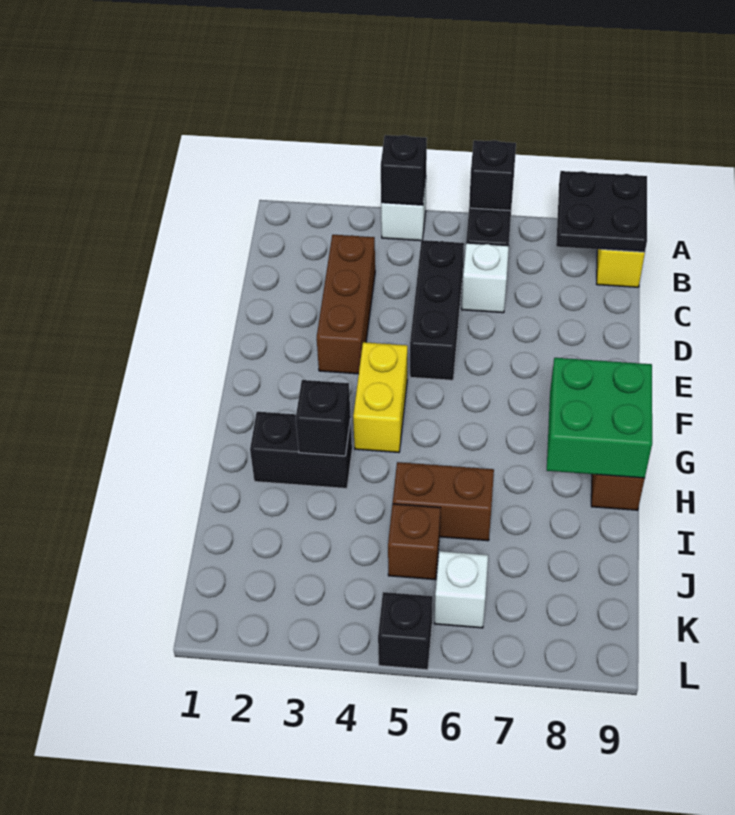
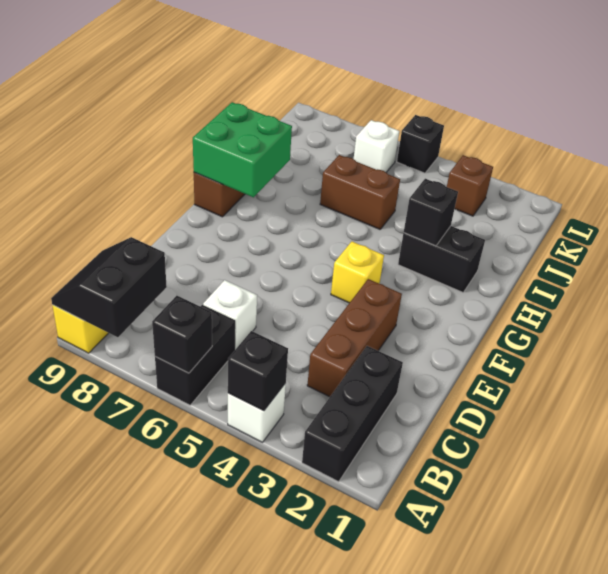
black 2x2 plate [556,171,647,252] -> black 2x2 slope [51,237,167,337]
black 1x3 brick [410,240,464,380] -> black 1x3 brick moved to [302,346,403,482]
yellow 1x2 brick [353,342,408,452] -> yellow 1x1 brick [331,242,384,303]
brown 1x1 brick [388,504,440,580] -> brown 1x1 brick moved to [447,155,493,216]

